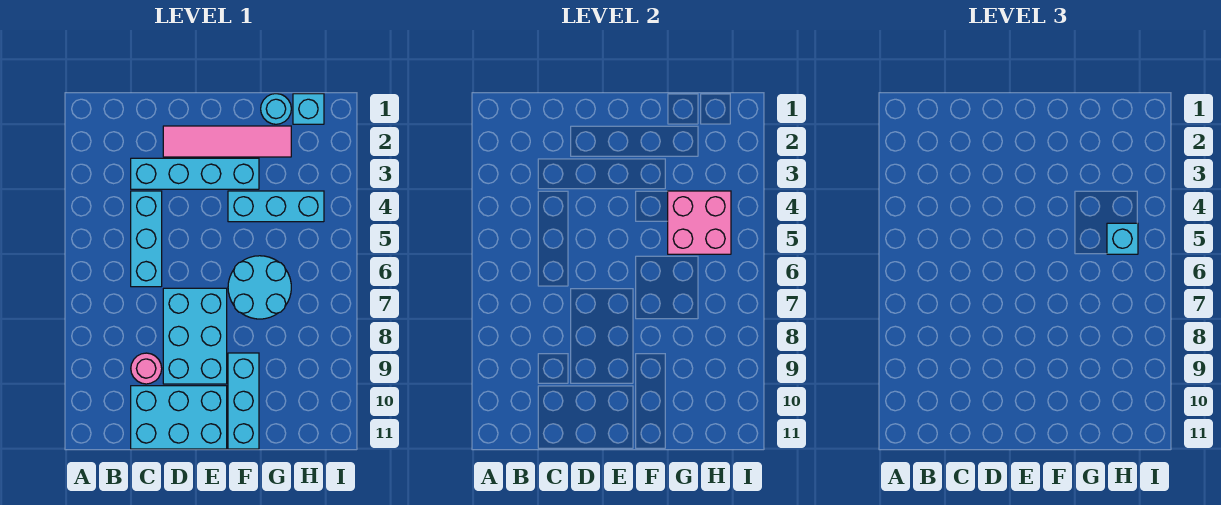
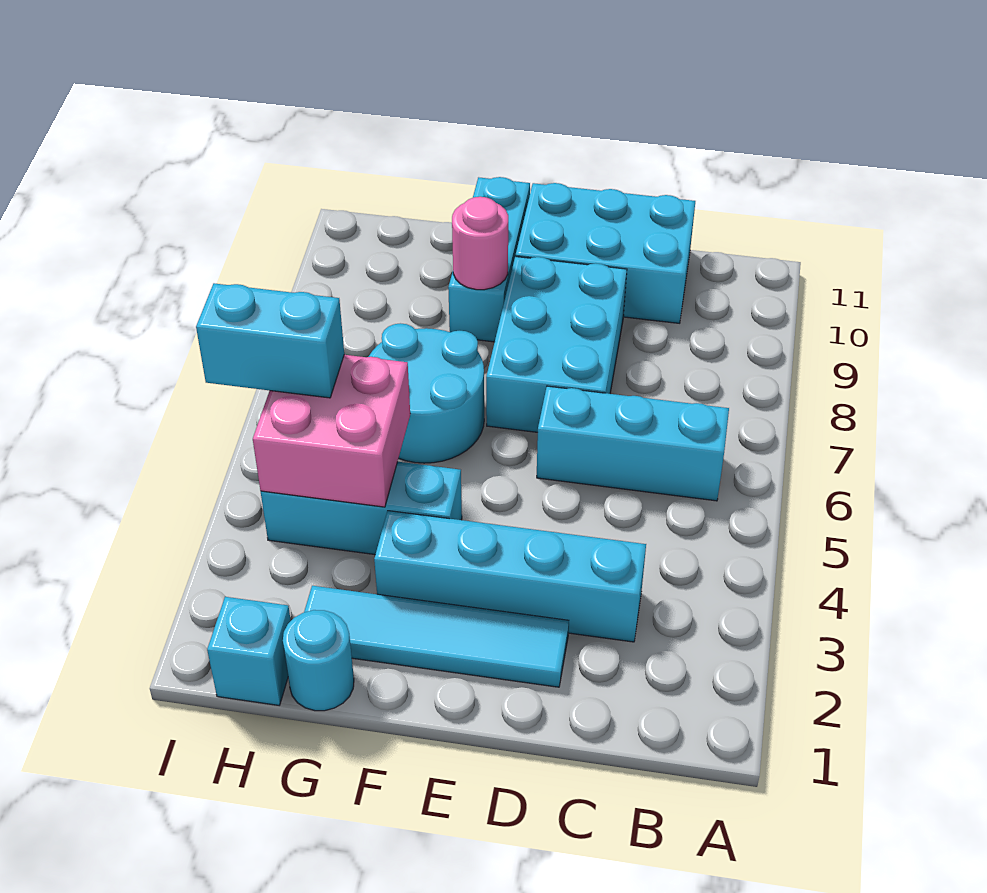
cyan 1x3 brick [131,191,162,287] -> cyan 1x3 brick turned to [537,386,729,501]
pink 1x1 round brick [131,353,162,384] -> pink 1x1 round brick moved to [452,197,508,290]
pink 1x4 tile [163,126,291,157] -> cyan 1x4 tile [304,586,569,687]
cyan 1x1 brick [1107,223,1138,254] -> cyan 1x2 brick [196,283,344,398]

